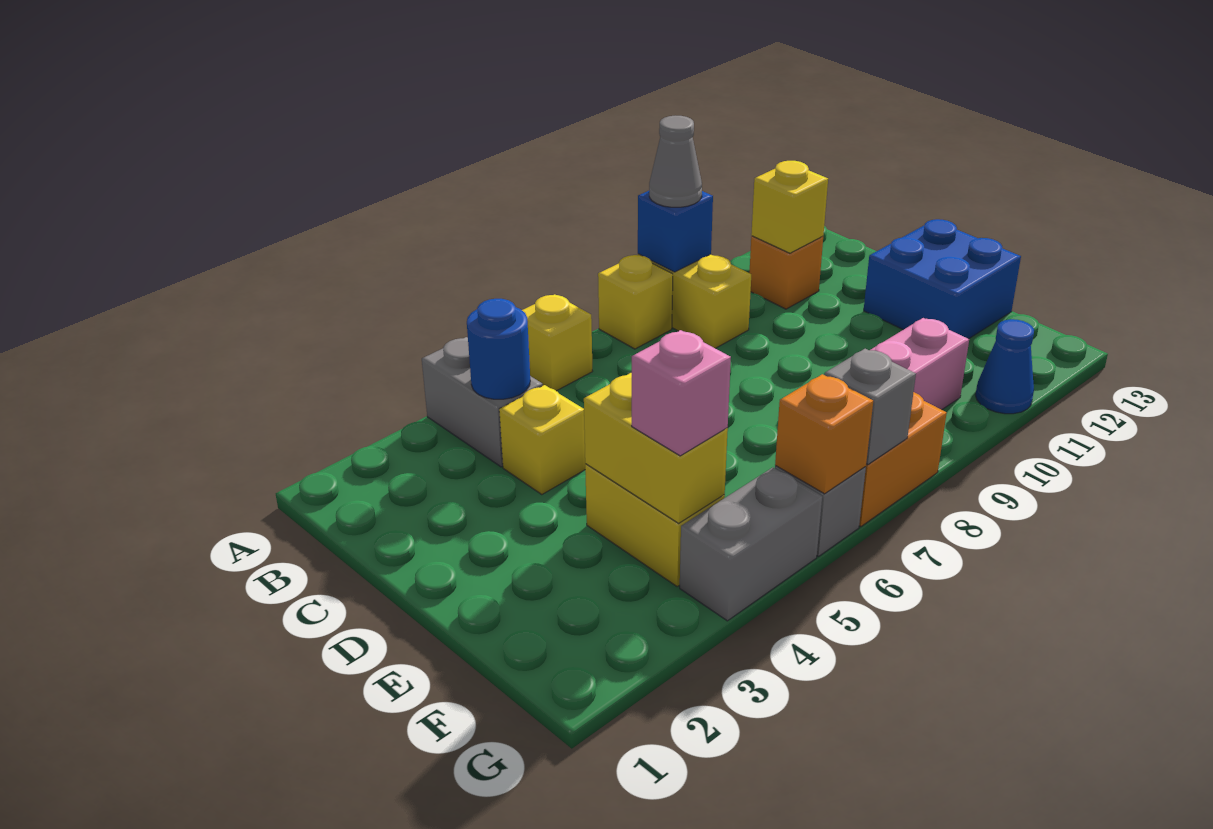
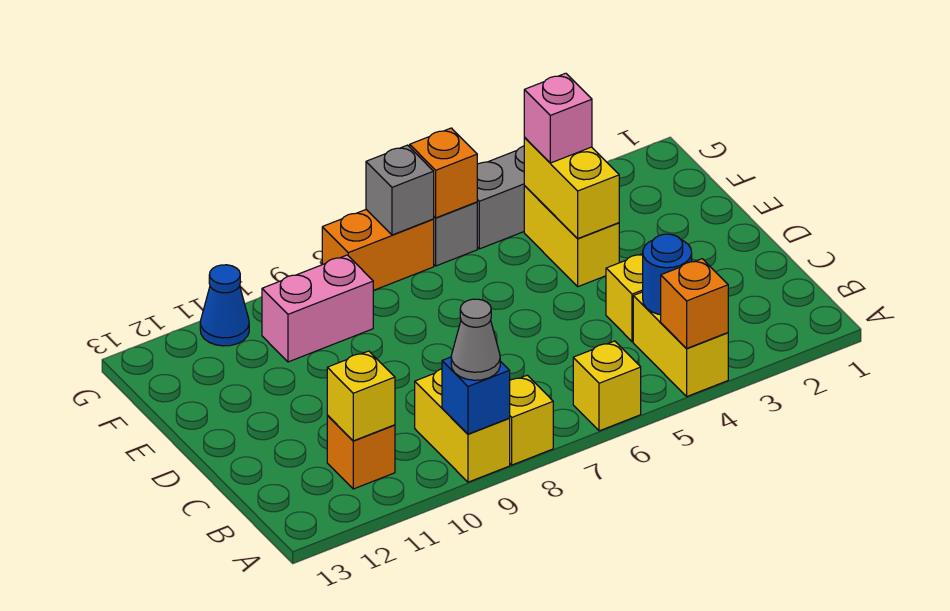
grey 1x2 brick [422,337,543,467] -> yellow 1x2 brick [633,292,728,396]
none -> orange 1x1 brick [661,259,728,349]
blue 2x2 brick [864,219,1021,339] -> none

